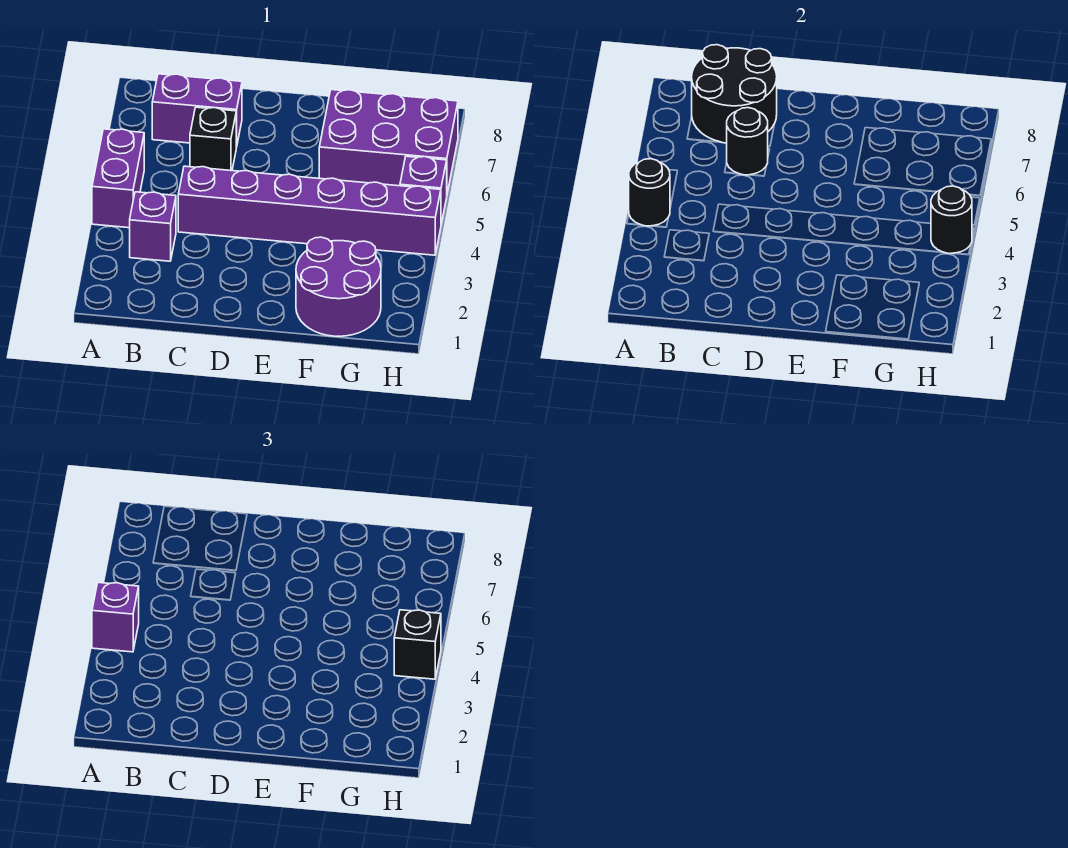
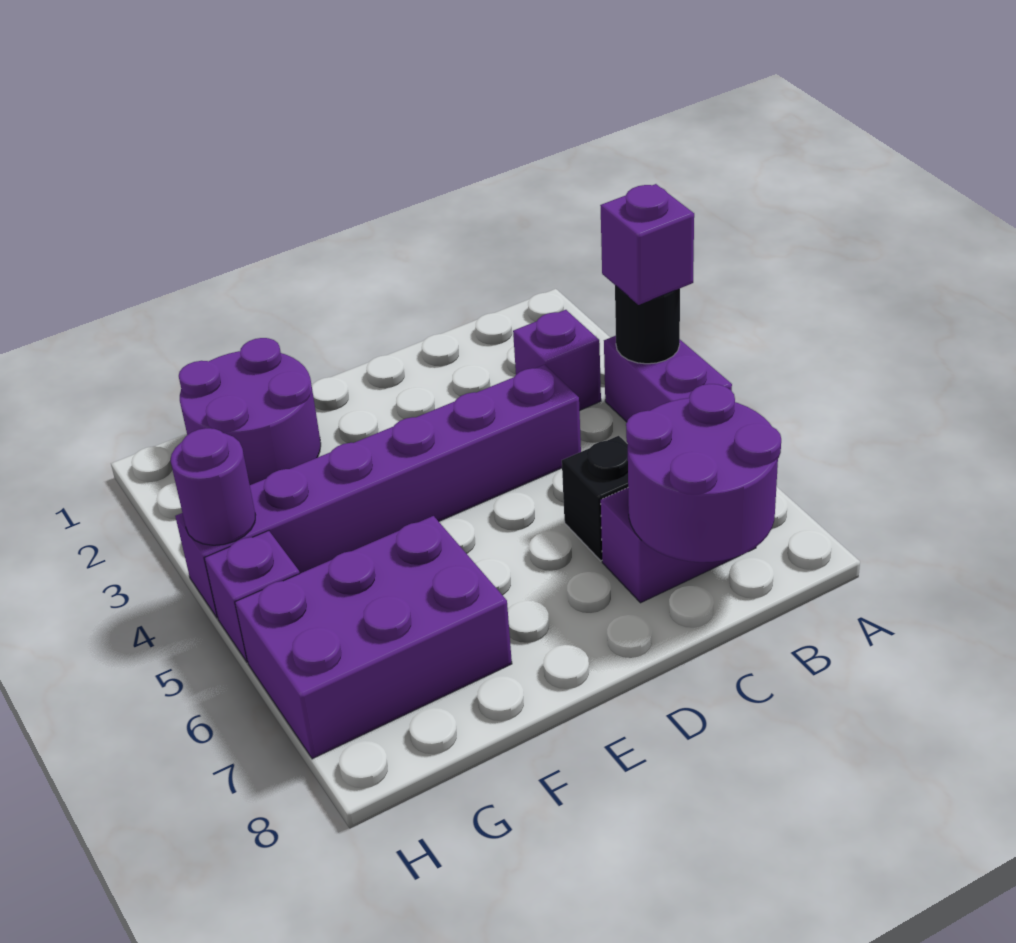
black 2x2 round brick [692,45,777,143] -> purple 2x2 round brick [626,384,781,562]
black 1x1 round brick [727,108,768,175] -> none
black 1x1 round brick [931,186,972,254] -> purple 1x1 round brick [171,428,255,545]
black 1x1 brick [394,610,441,679] -> none

